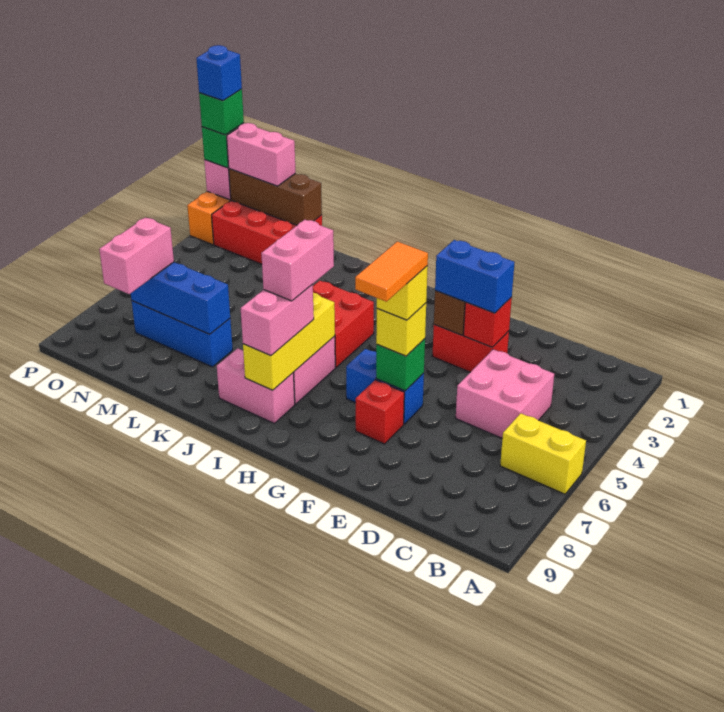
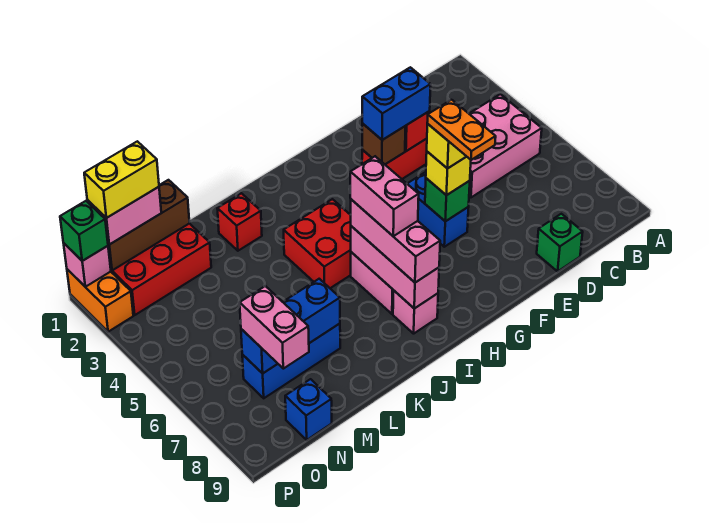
yellow 1x2 brick [500,413,586,494] -> yellow 1x2 brick moved to [84,141,159,218]
pink 2x2 brick [456,349,554,438] -> pink 2x3 brick [469,94,542,197]
blue 1x2 brick [346,349,424,424] -> blue 1x2 brick turned to [407,172,469,247]
orange 1x2 tile [355,242,428,302] -> orange 1x2 plate [427,100,496,160]
red 1x1 brick [356,380,404,444] -> red 1x1 brick moved to [217,193,262,251]
yellow 1x3 brick [243,293,335,390] -> pink 1x3 brick [351,226,439,309]
pink 1x2 brick [241,285,314,356] -> pink 1x3 brick [351,199,440,283]
pink 1x2 brick [217,348,295,423] -> pink 1x1 brick [393,290,438,334]
green 1x1 brick [199,89,244,135] -> green 1x1 brick moved to [537,214,583,271]
blue 1x1 brick [196,45,242,101] -> blue 1x1 brick moved to [285,379,332,440]

